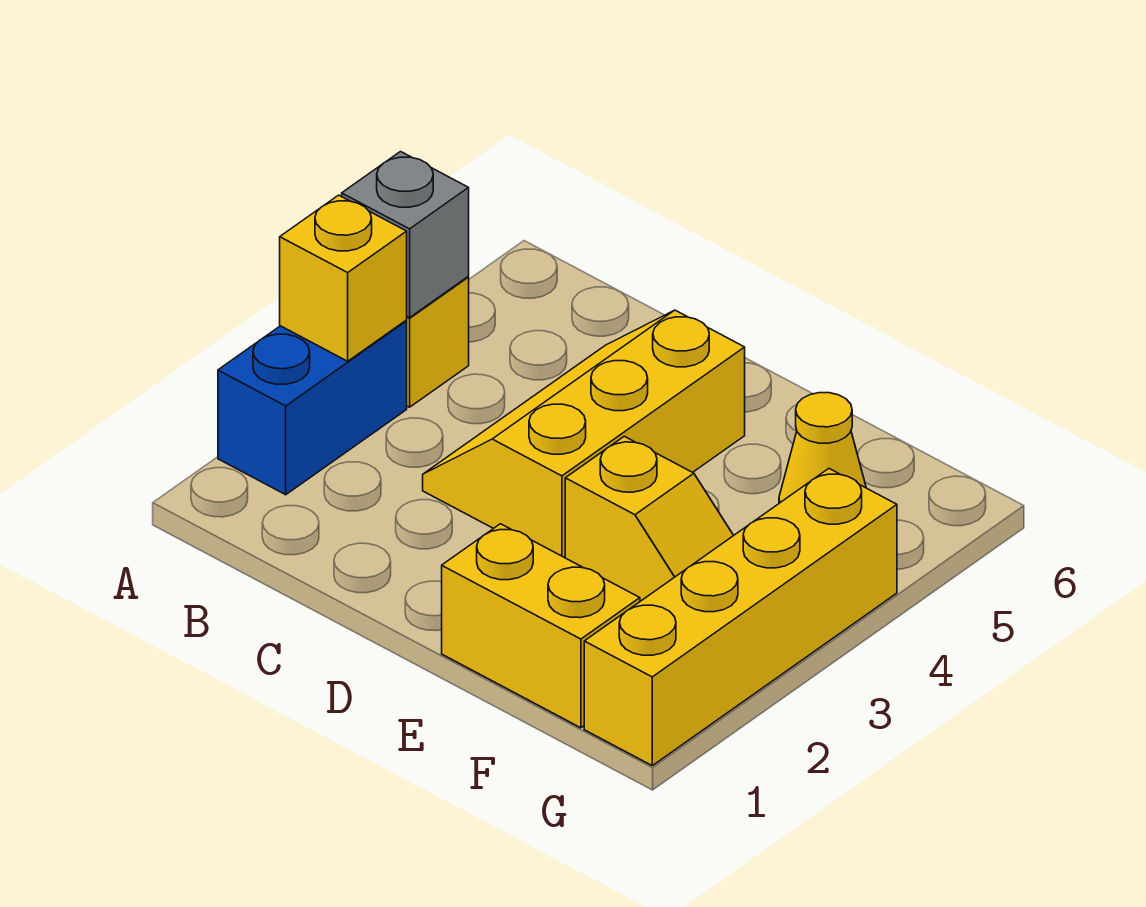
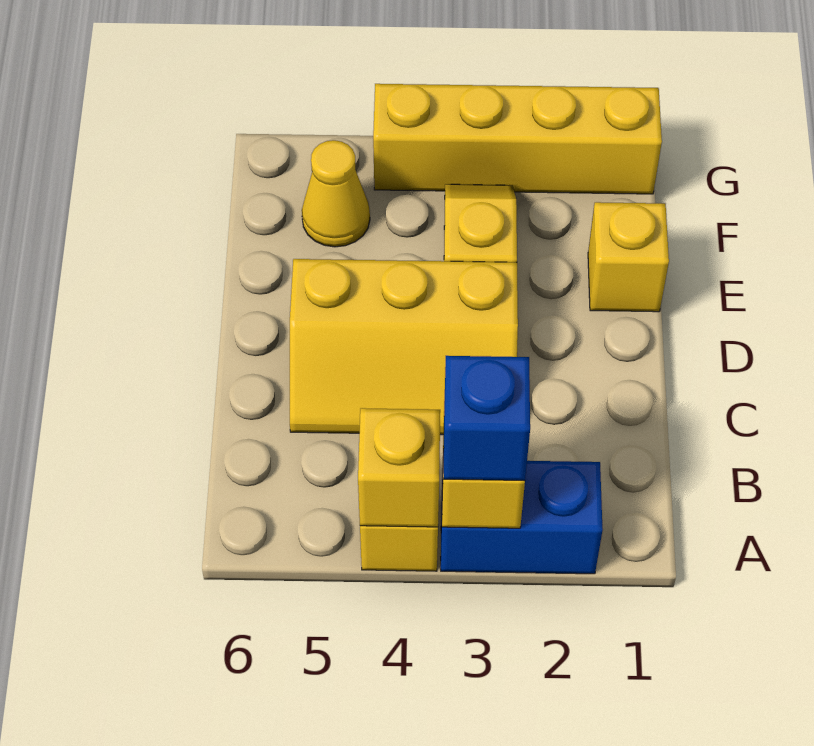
none -> blue 1x1 brick [444,356,530,481]
grey 1x1 brick [342,152,469,318] -> yellow 1x1 brick [358,408,440,527]
yellow 1x2 brick [442,524,640,728] -> yellow 1x1 brick [588,202,669,312]

